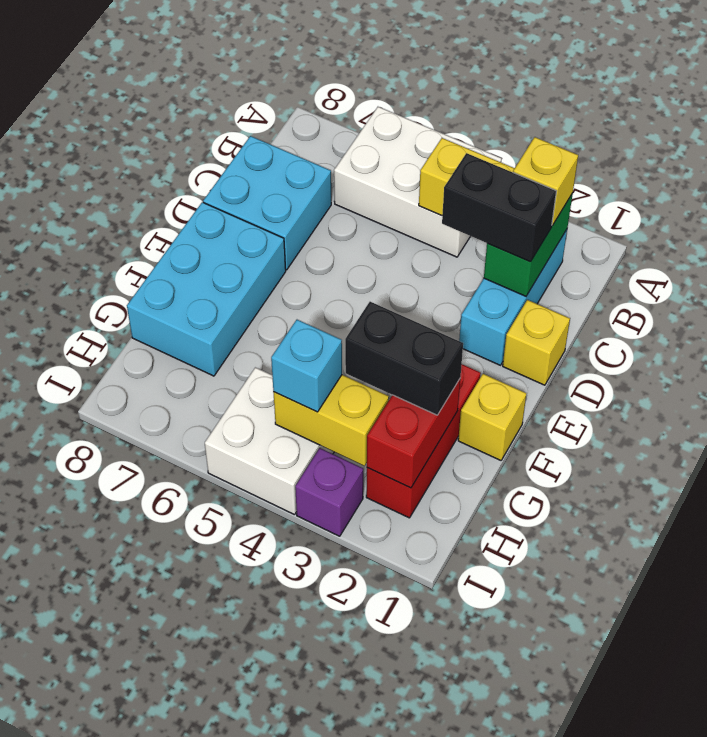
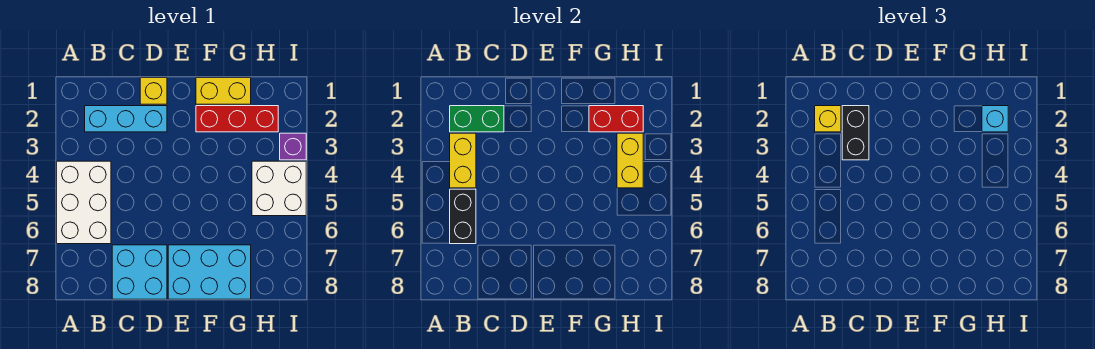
yellow 1x1 brick [458,374,526,460] -> yellow 1x2 brick [196,78,251,104]
black 1x2 brick [345,302,463,415] -> black 1x2 brick moved to [450,189,476,244]
cyan 1x1 brick [271,320,342,412] -> cyan 1x1 brick moved to [982,106,1008,132]

